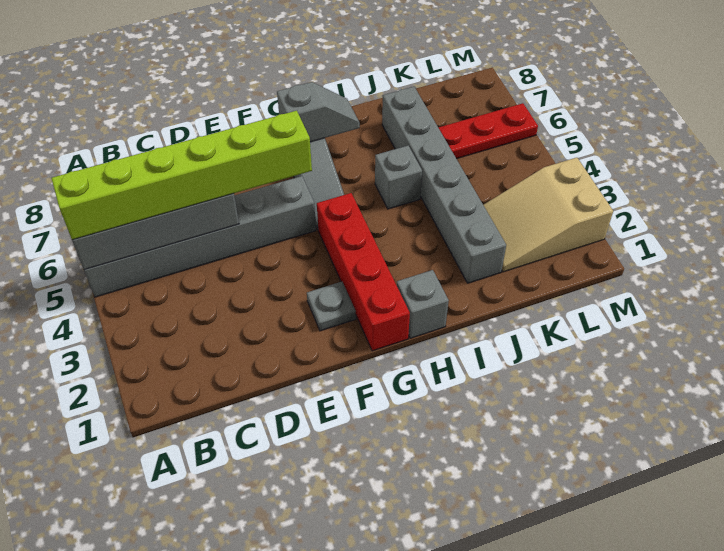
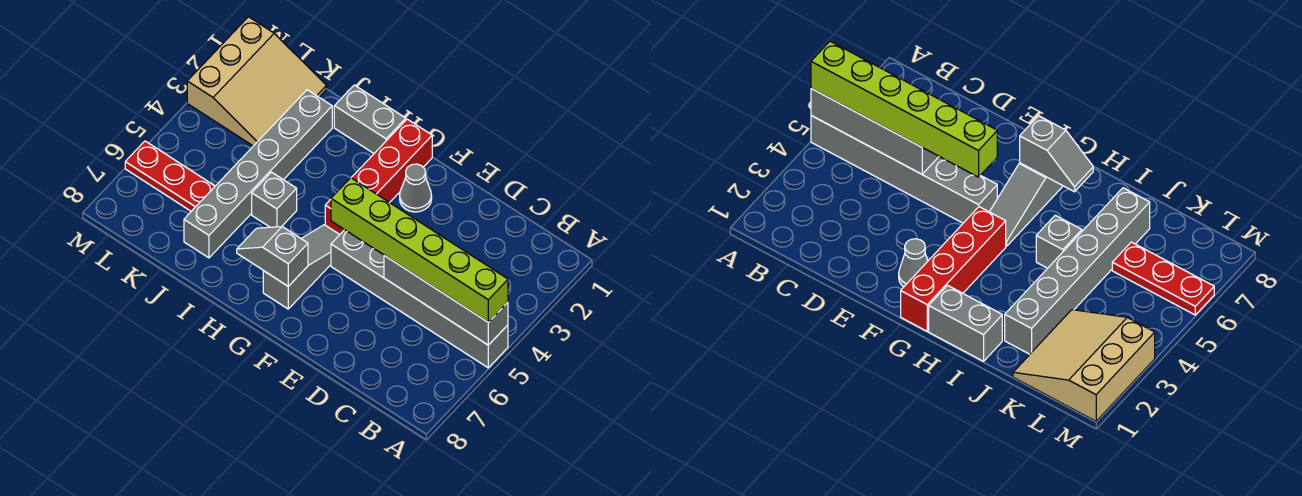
grey 1x1 plate [307,282,356,331] -> grey 1x1 cone [400,164,432,212]
grey 1x1 brick [397,270,449,338] -> grey 1x2 brick [334,85,406,153]
tan 2x3 slope [484,158,613,272] -> tan 3x3 slope [187,17,326,146]

